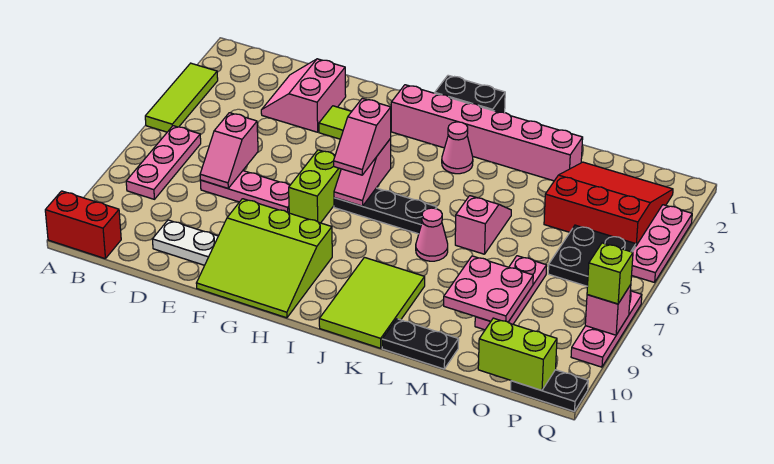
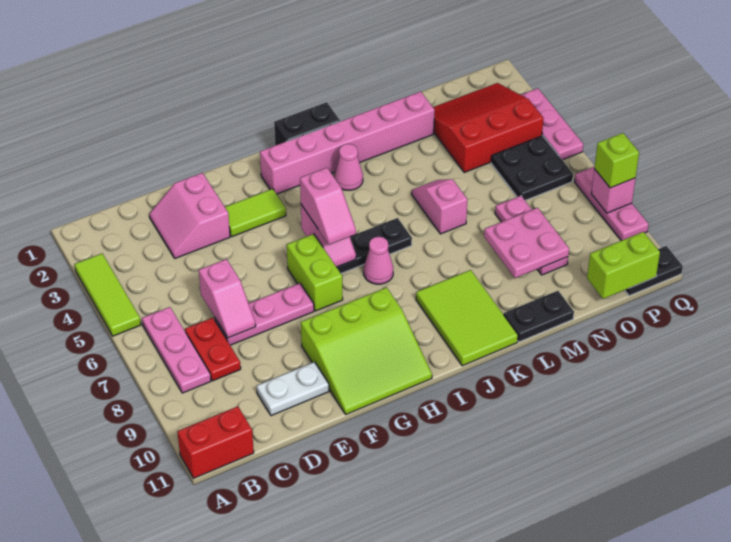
none -> red 1x2 plate [185,318,241,381]
pink 1x1 cone [416,208,448,261] -> pink 1x1 cone moved to [364,237,393,284]

